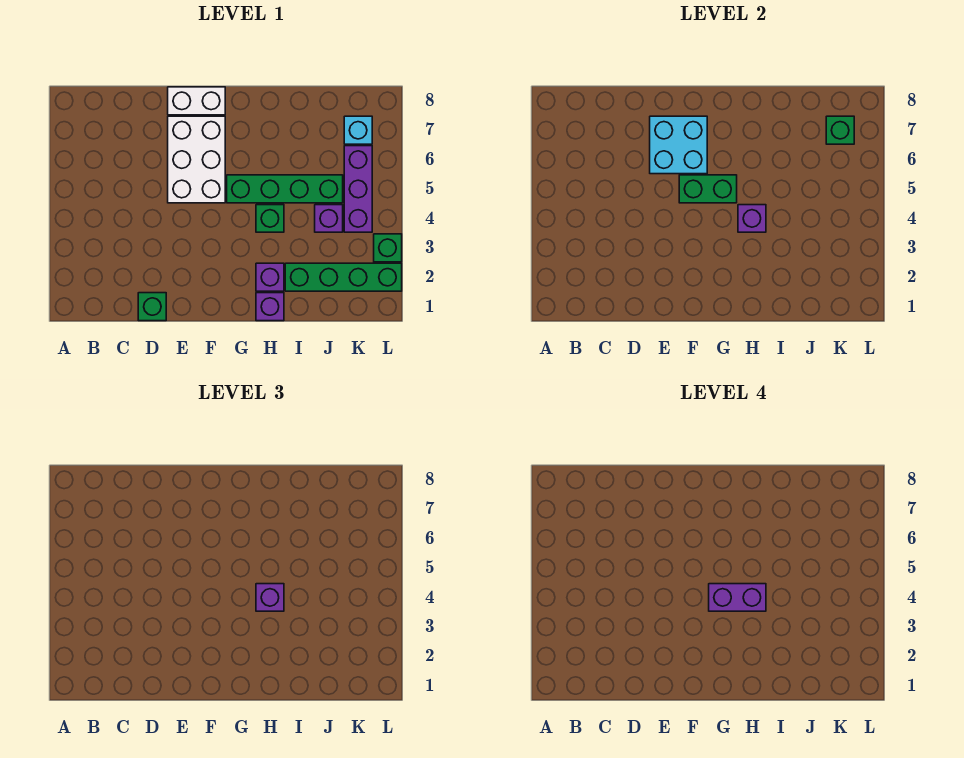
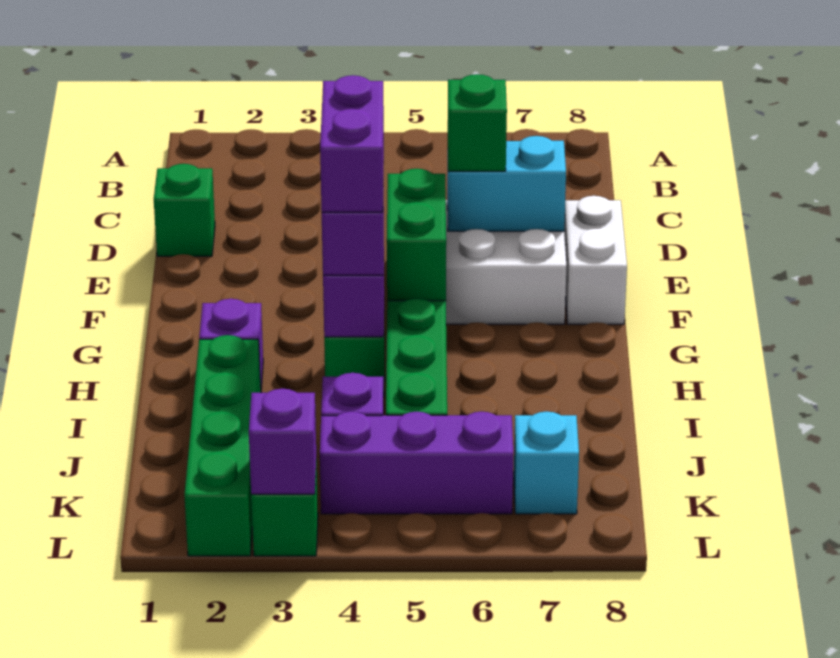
cyan 2x2 brick [650,116,707,174] -> cyan 1x2 brick [447,136,566,231]
purple 1x1 brick [256,293,284,321] -> purple 1x1 brick moved to [249,389,316,494]
green 1x1 brick [826,116,854,144] -> green 1x1 brick moved to [448,74,507,171]

